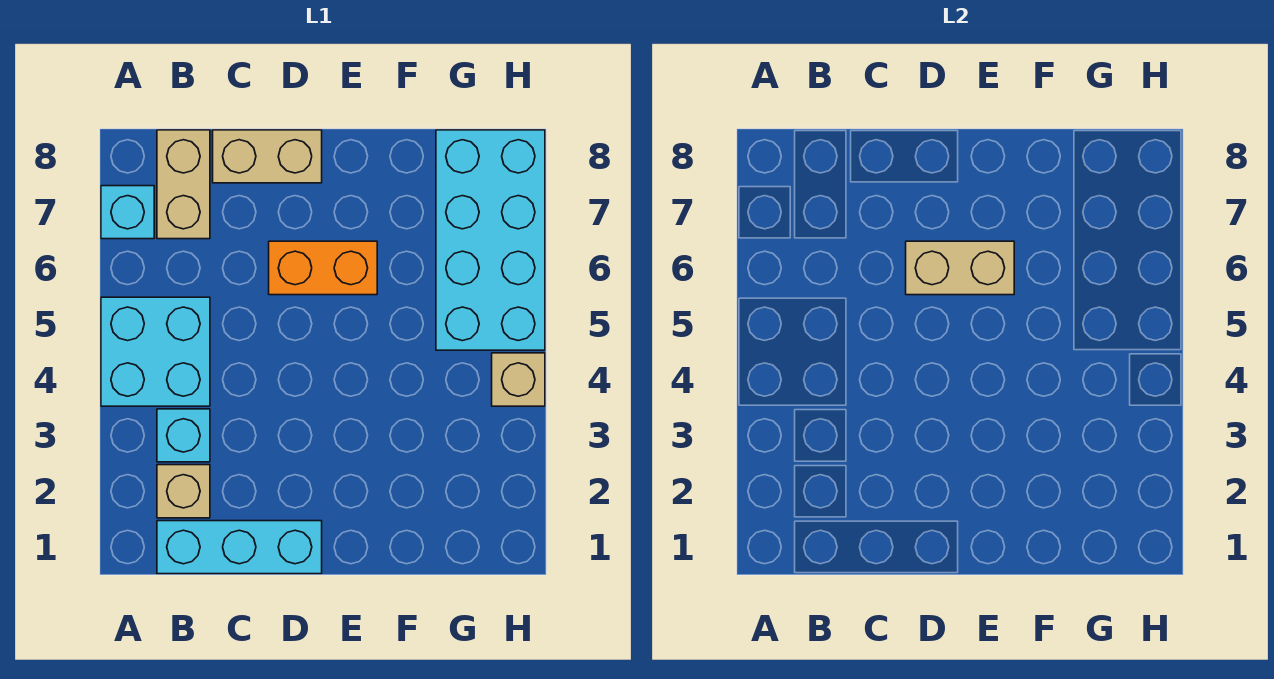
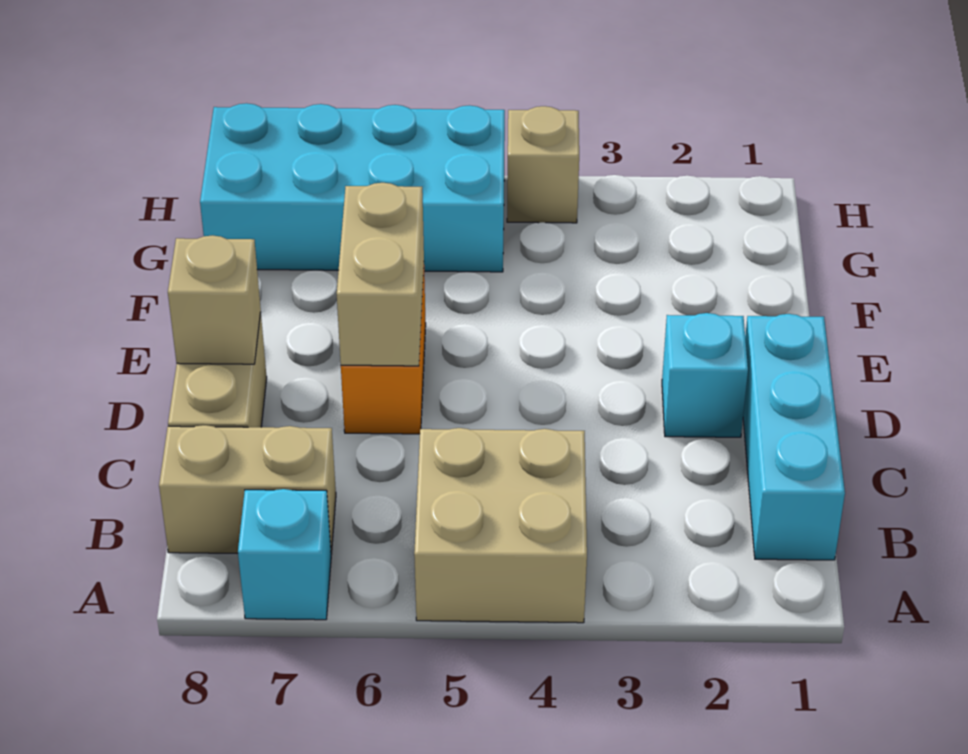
cyan 2x2 brick [101,297,210,406] -> tan 2x2 brick [414,428,587,623]
tan 1x1 brick [157,465,210,518] -> tan 1x1 brick moved to [168,235,261,364]
cyan 1x1 brick [157,409,210,462] -> cyan 1x1 brick moved to [662,313,748,437]

